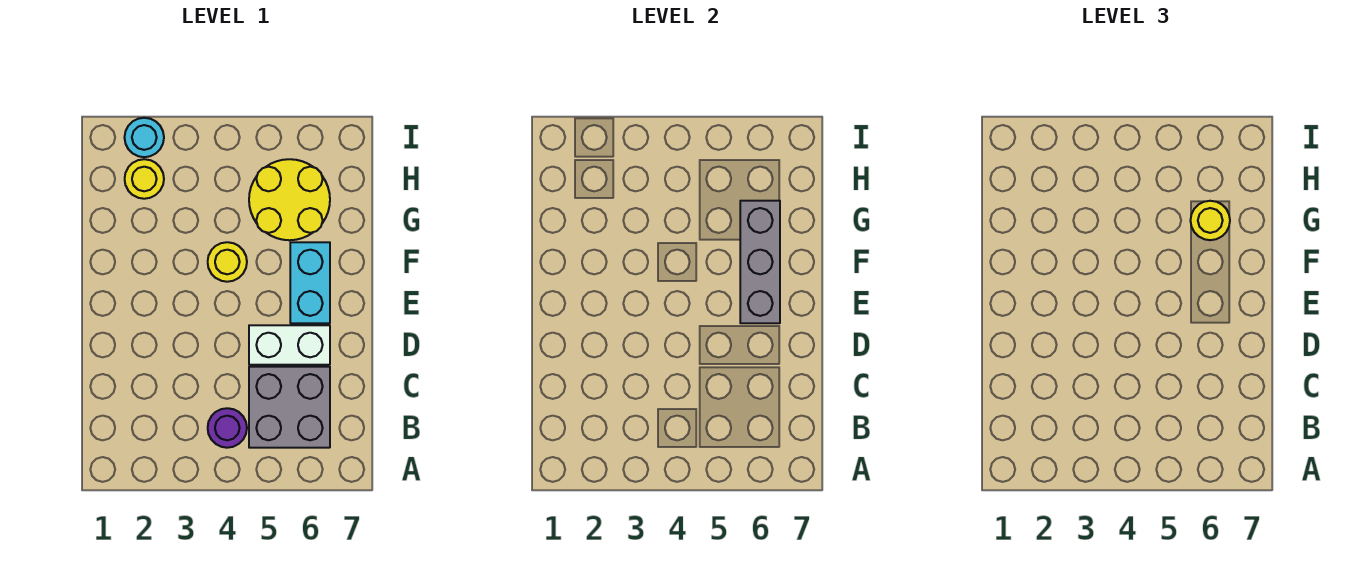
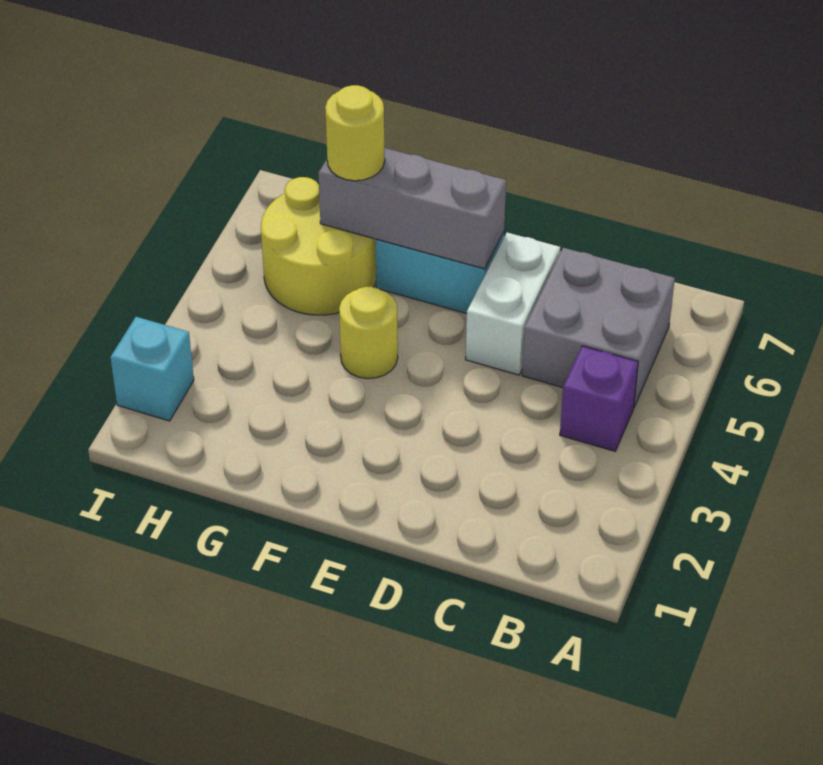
purple 1x1 round brick [208,408,247,448] -> purple 1x1 brick [560,346,638,451]
yellow 1x1 round brick [125,159,164,199] -> none
cyan 1x1 round brick [125,118,164,157] -> cyan 1x1 brick [110,317,194,421]

